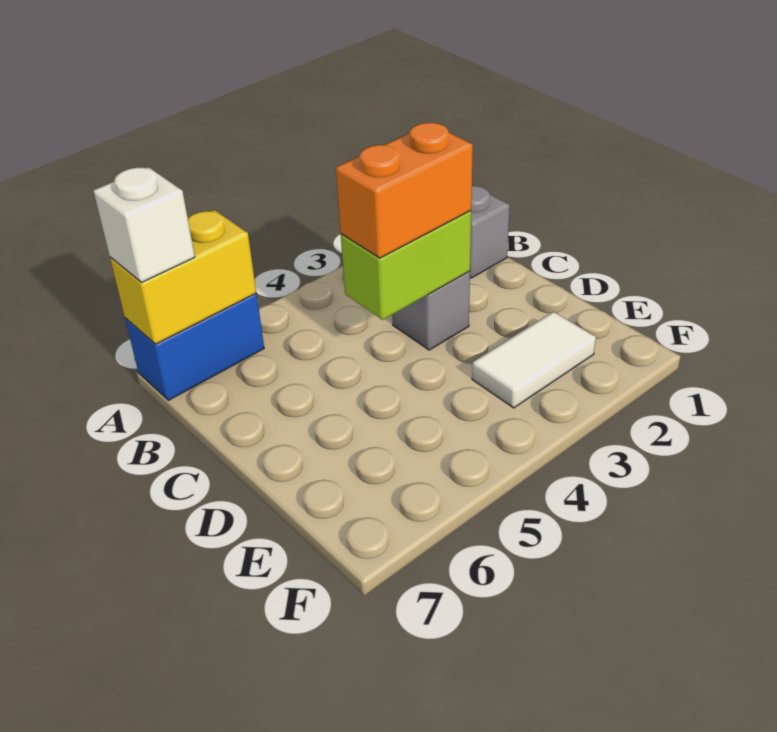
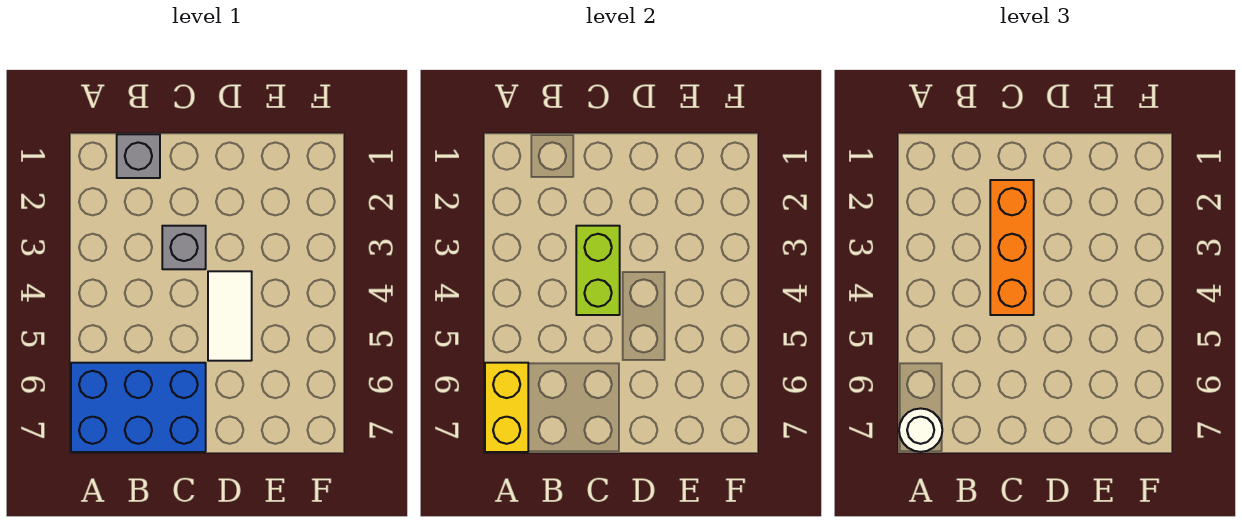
blue 1x2 brick [125,294,264,400] -> blue 2x3 brick [71,363,206,452]
white 1x1 brick [93,167,195,283] -> white 1x1 round brick [899,408,942,452]
orange 1x2 brick [336,123,473,258] -> orange 1x3 brick [990,180,1034,315]
white 1x2 tile [472,312,596,408] -> white 1x2 tile moved to [208,271,252,361]

